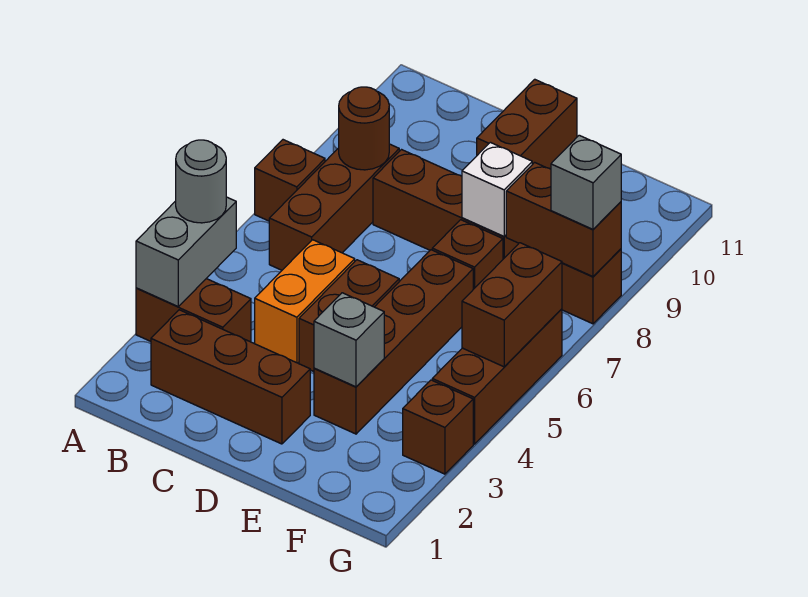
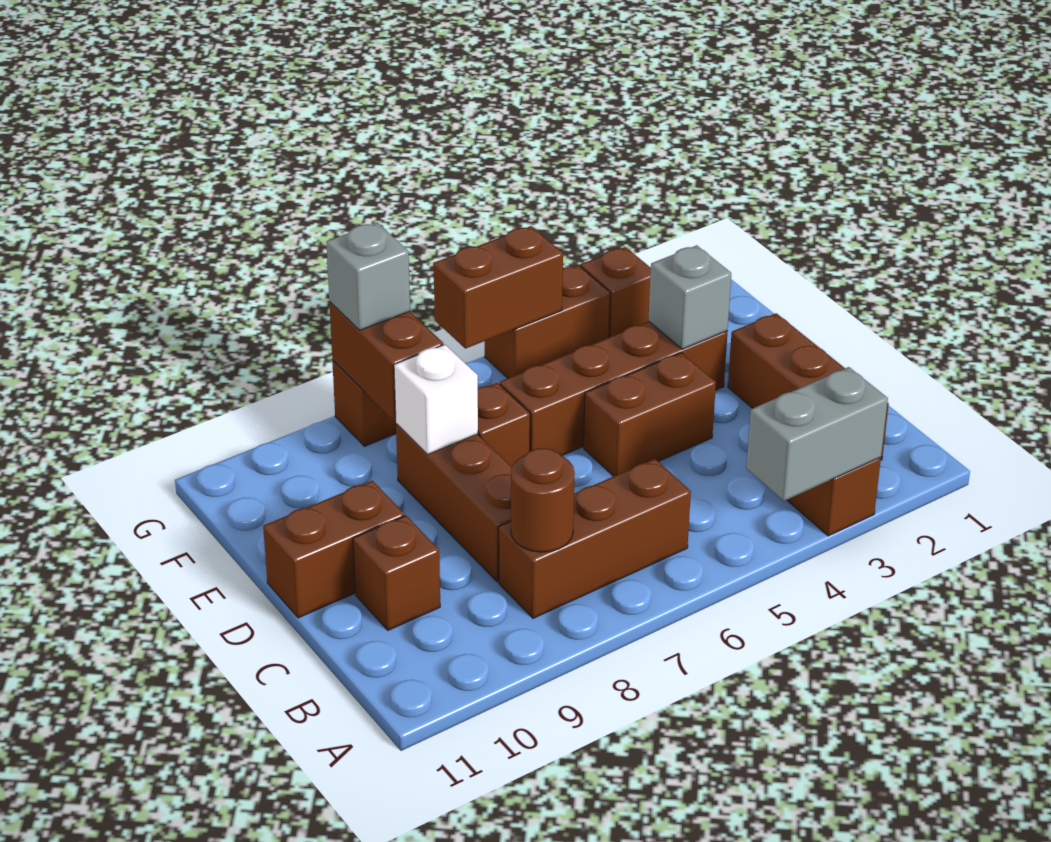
grey 1x1 round brick [176,140,226,223] -> none
brown 1x1 brick [255,140,325,221] -> brown 1x1 brick moved to [353,516,440,630]
orange 1x2 brick [255,240,355,363] -> none
brown 1x3 brick [432,309,562,444] -> brown 1x2 brick [485,265,610,378]

